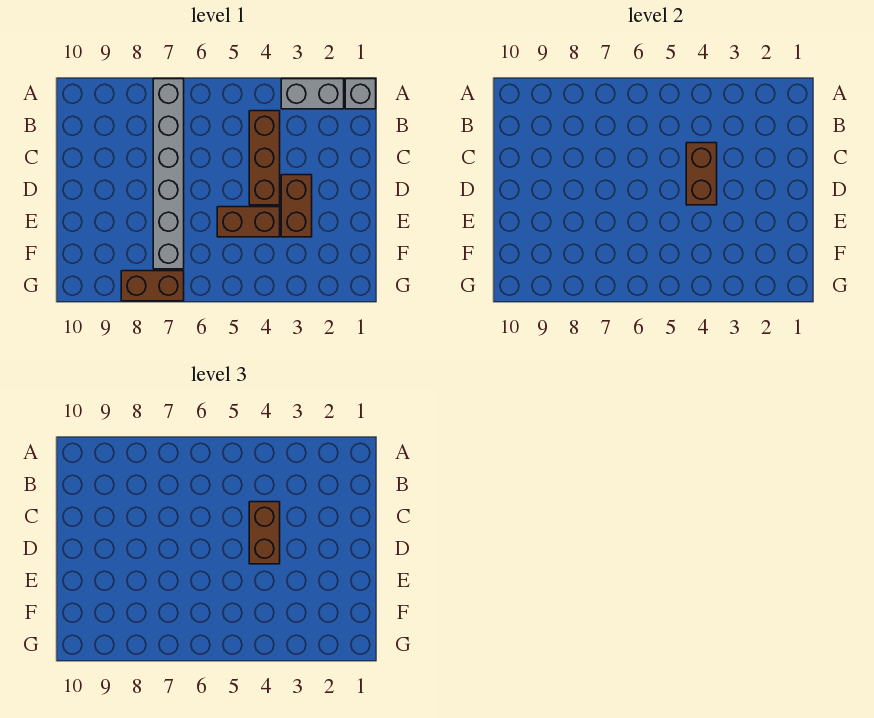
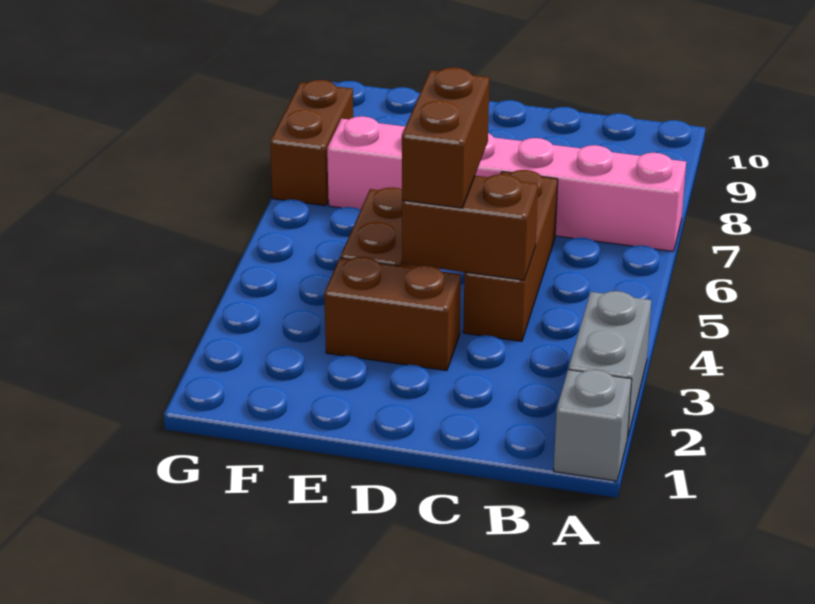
grey 1x6 brick [153,79,184,269] -> pink 1x6 brick [327,116,686,251]
brown 1x3 brick [249,111,280,205] -> brown 1x3 brick turned to [463,170,558,341]
brown 1x2 brick [249,502,280,564] -> brown 1x2 brick turned to [402,67,489,208]

